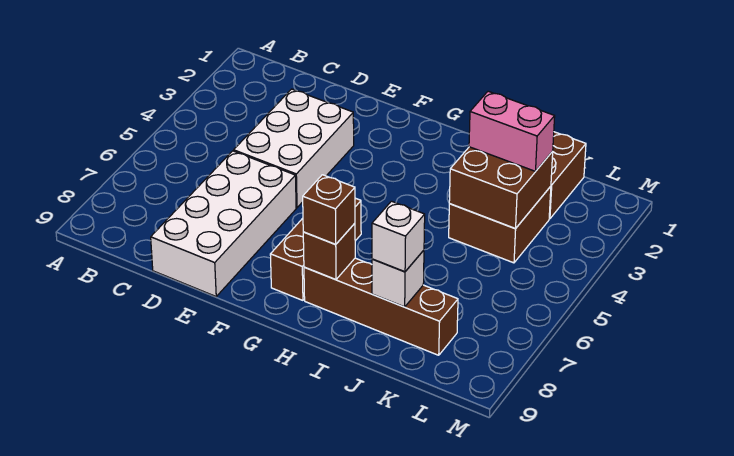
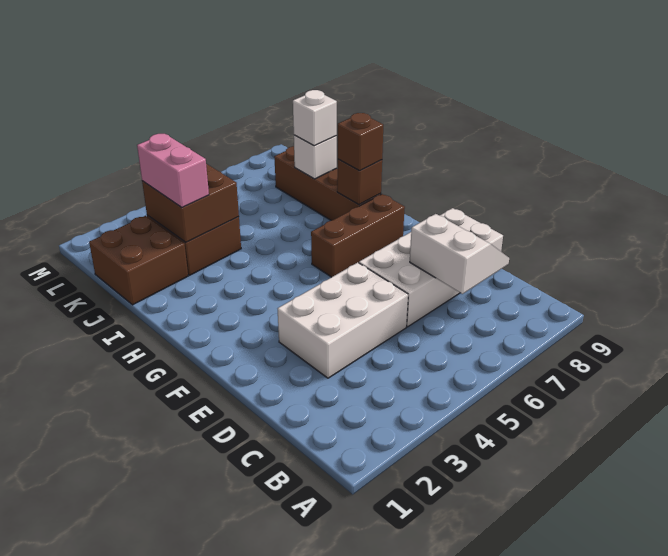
none -> white 2x2 slope [410,214,509,294]

